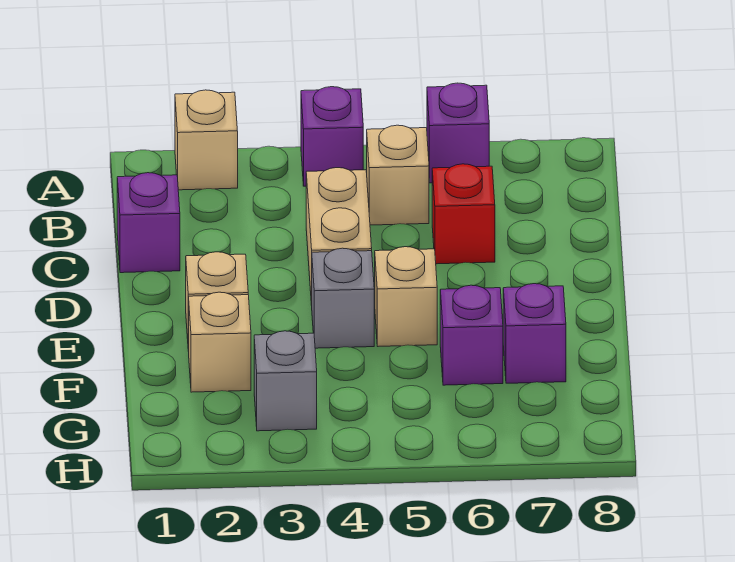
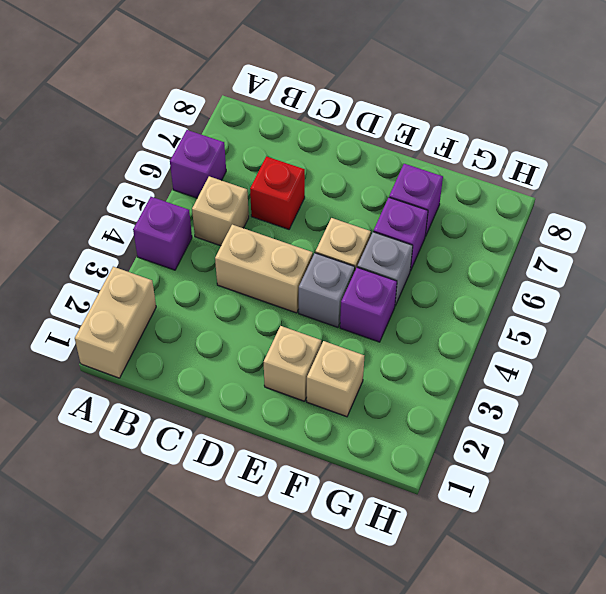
tan 1x1 brick [175,90,238,190] -> tan 1x2 brick [75,267,156,378]
purple 1x1 brick [117,173,180,273] -> purple 1x1 brick moved to [340,268,397,342]
grey 1x1 brick [254,331,317,431] -> grey 1x1 brick moved to [357,232,413,306]

